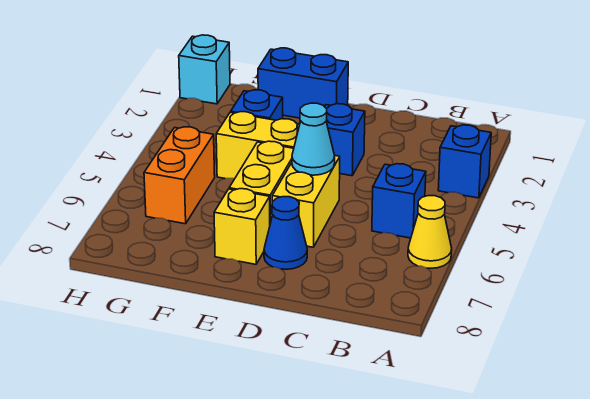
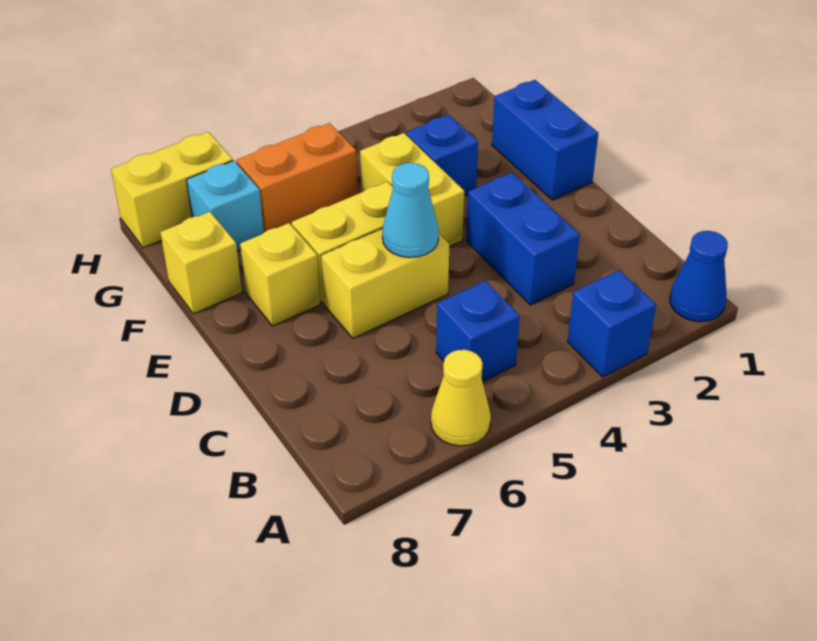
blue 1x1 brick [324,104,365,176] -> blue 1x2 brick [466,173,580,305]
blue 1x1 cone [264,197,307,269] -> blue 1x1 cone moved to [670,231,728,322]
none -> yellow 1x1 brick [160,212,242,314]
cyan 1x1 brick [179,35,230,104] -> cyan 1x1 brick moved to [187,161,264,251]
none -> yellow 1x2 brick [111,132,233,248]

